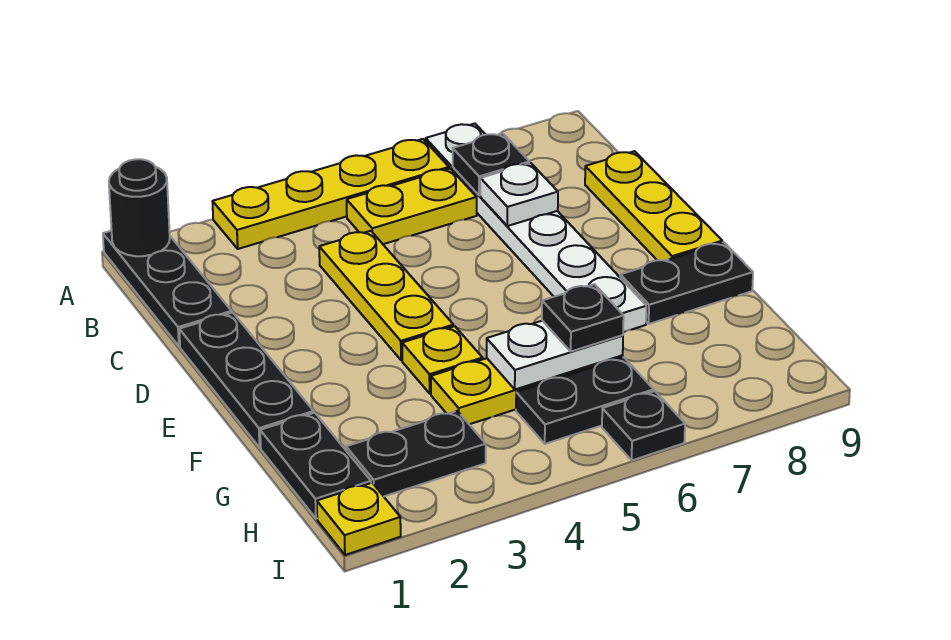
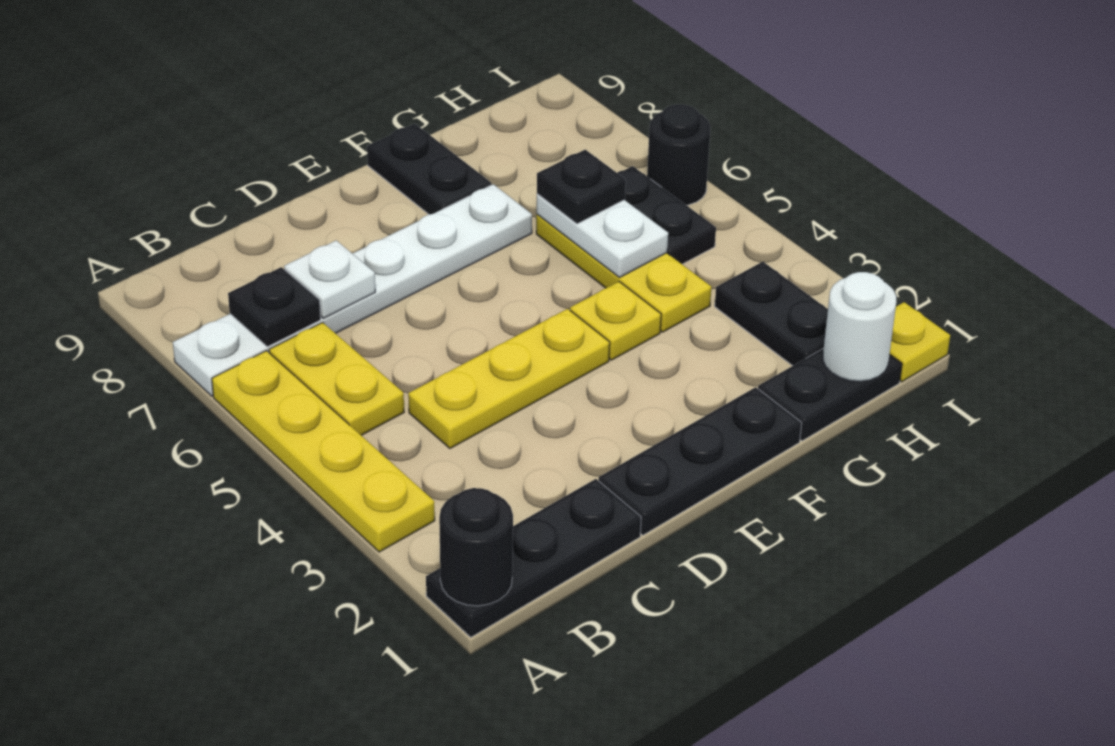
yellow 1x3 plate [585,151,722,261] -> none
none -> white 1x1 round brick [823,272,896,381]
black 1x1 plate [602,391,685,460] -> black 1x1 round brick [647,104,711,205]

